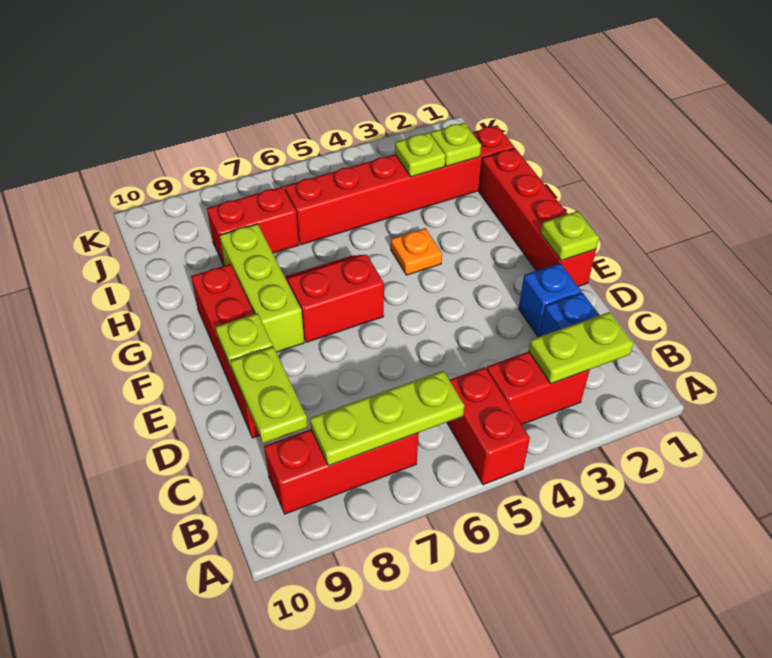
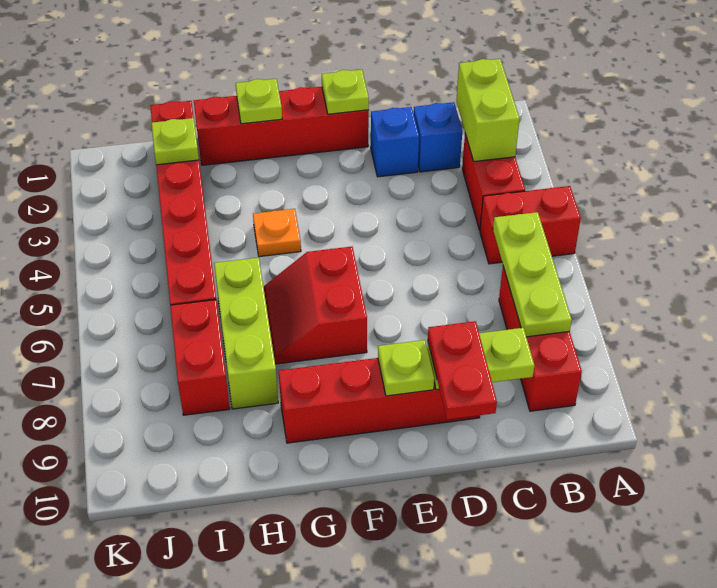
lime 1x2 plate [529,312,633,384] -> lime 1x2 brick [456,59,520,162]
none -> red 1x2 plate [428,321,497,419]
lime 1x3 brick [220,224,304,352] -> lime 1x3 brick turned to [214,258,278,409]
lime 1x1 plate [395,133,446,177] -> lime 1x1 plate moved to [236,79,282,124]

